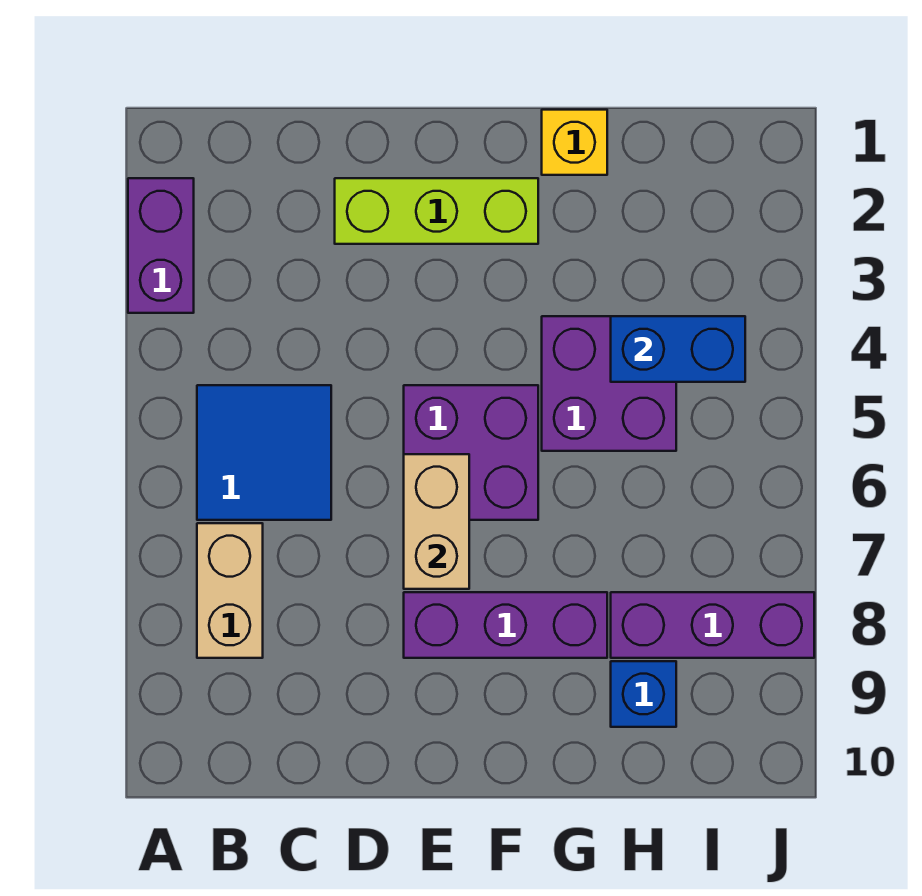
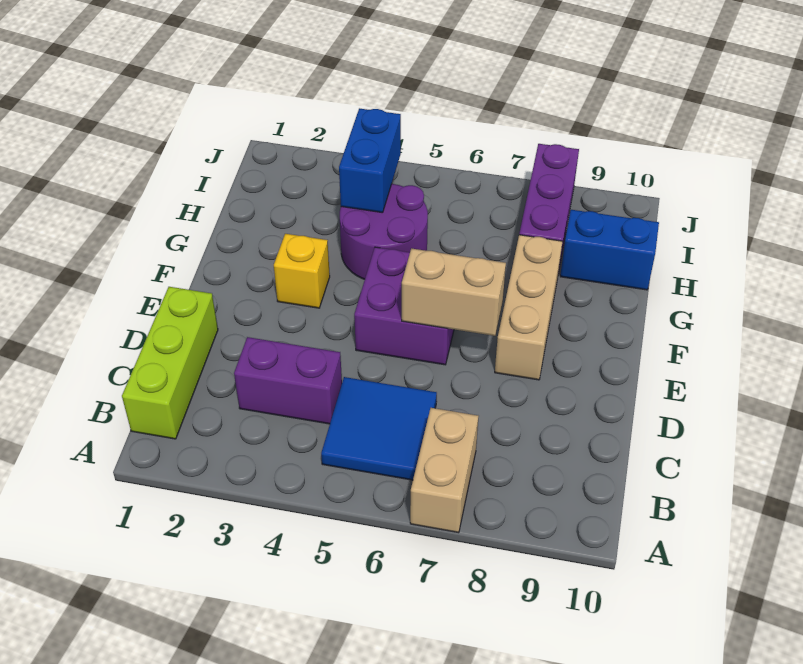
purple 1x2 brick [128,178,194,313] -> purple 1x2 brick moved to [234,337,342,424]
tan 1x2 brick [197,523,263,658] -> tan 1x2 brick turned to [410,408,479,533]
lime 1x3 brick [335,178,538,244] -> lime 1x3 brick moved to [122,287,218,439]
purple 1x3 brick [404,592,607,658] -> tan 1x3 brick [495,235,563,380]
yellow 1x1 brick [542,110,607,175] -> yellow 1x1 brick moved to [274,234,330,308]
purple 2x2 brick [542,316,676,451] -> purple 2x2 round brick [340,184,428,279]
blue 1x1 brick [611,661,676,727] -> blue 1x2 brick [560,210,659,290]

